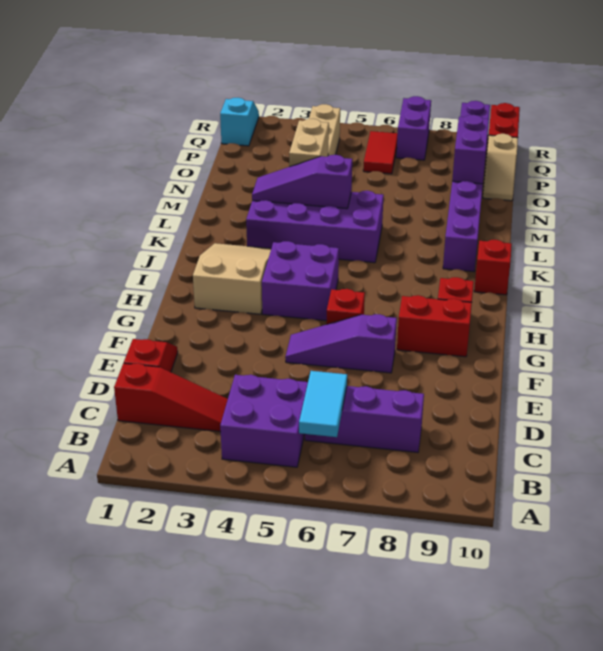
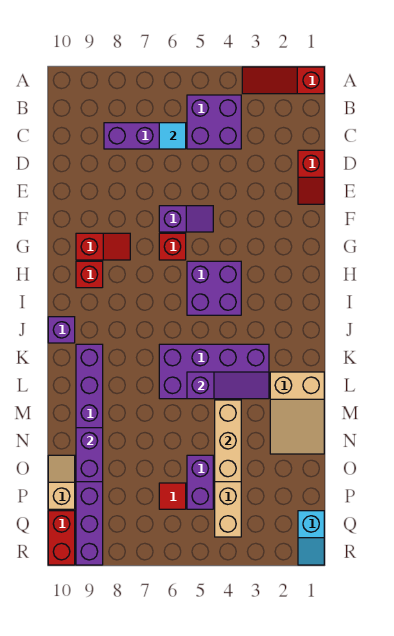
cyan 1x2 tile [299,371,347,437] -> cyan 1x1 tile [159,123,186,149]
red 1x3 slope [114,363,228,432] -> red 1x3 slope moved to [242,67,324,94]
purple 1x3 slope [285,314,397,373] -> purple 1x2 slope [159,206,213,232]
red 1x2 brick [397,295,472,357] -> red 1x2 slope [76,233,130,260]
tan 2x3 slope [193,243,271,314] -> tan 2x3 slope moved to [270,372,324,454]
red 1x1 brick [474,240,512,295] -> purple 1x1 brick [48,317,75,343]
tan 1x2 brick [289,119,329,167] -> tan 1x3 brick [215,400,241,482]
red 1x2 tile [363,131,398,174] -> red 1x1 tile [159,483,186,509]
purple 1x2 brick [396,96,431,160] -> purple 1x2 brick moved to [187,455,213,509]

